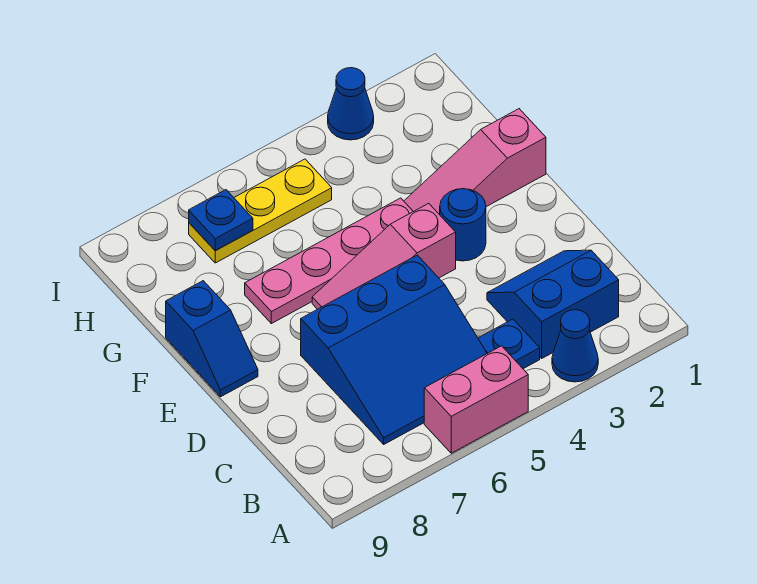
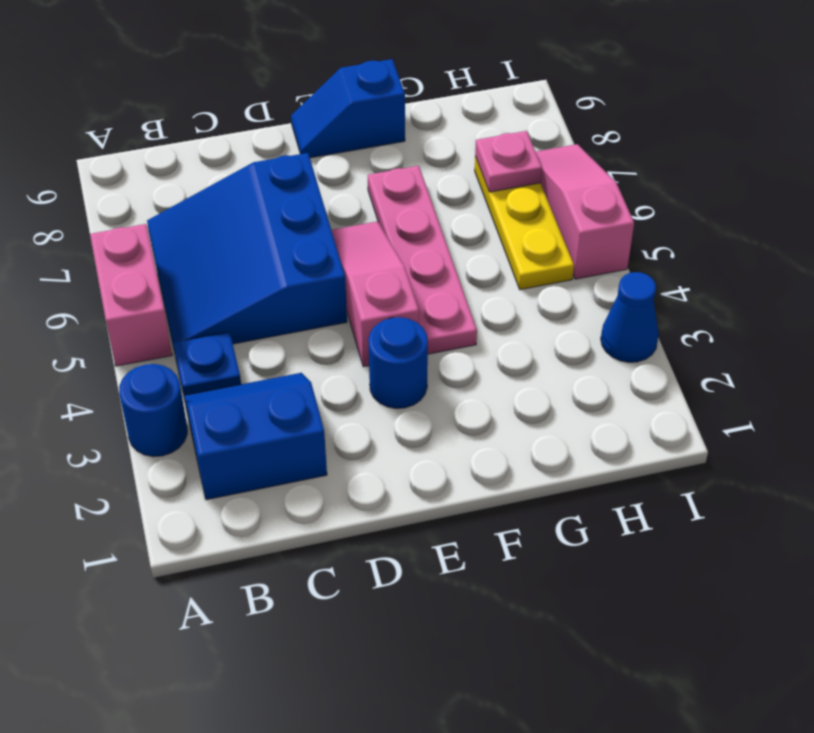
blue 1x1 cone [552,310,598,382] -> blue 1x1 round brick [119,364,187,457]
blue 2x2 slope [487,250,619,358] -> blue 2x2 slope turned to [184,373,327,500]
pink 1x3 slope [404,109,546,215] -> pink 1x3 slope moved to [536,144,634,279]
blue 1x1 plate [189,190,253,250] -> pink 1x1 plate [475,131,542,192]

